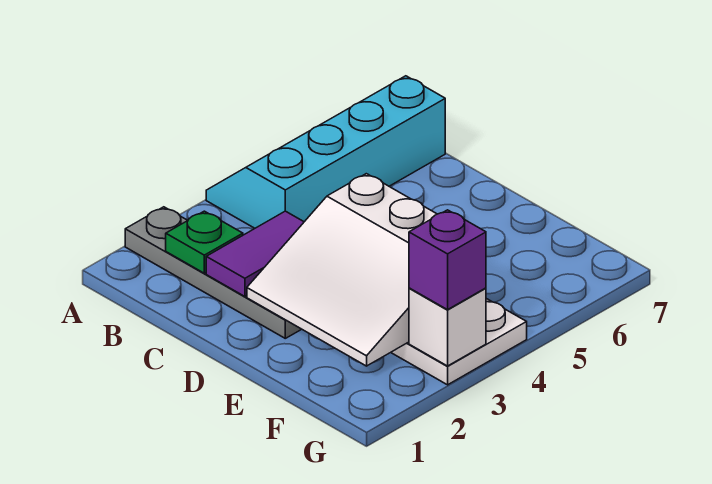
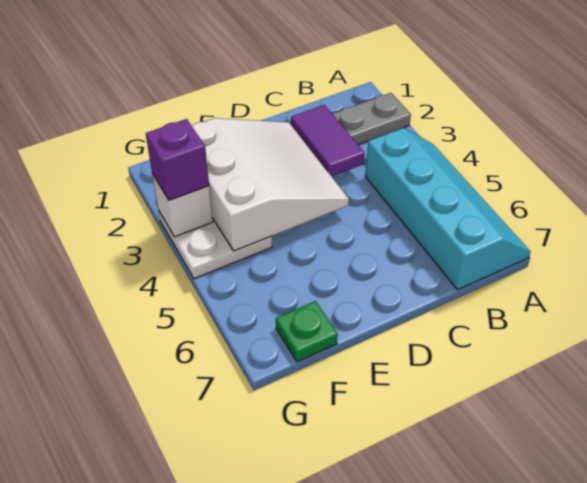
green 1x1 plate [166,211,243,273] -> green 1x1 plate moved to [276,301,338,362]
white 3x3 slope [247,174,437,366] -> white 3x3 slope turned to [192,118,349,251]

